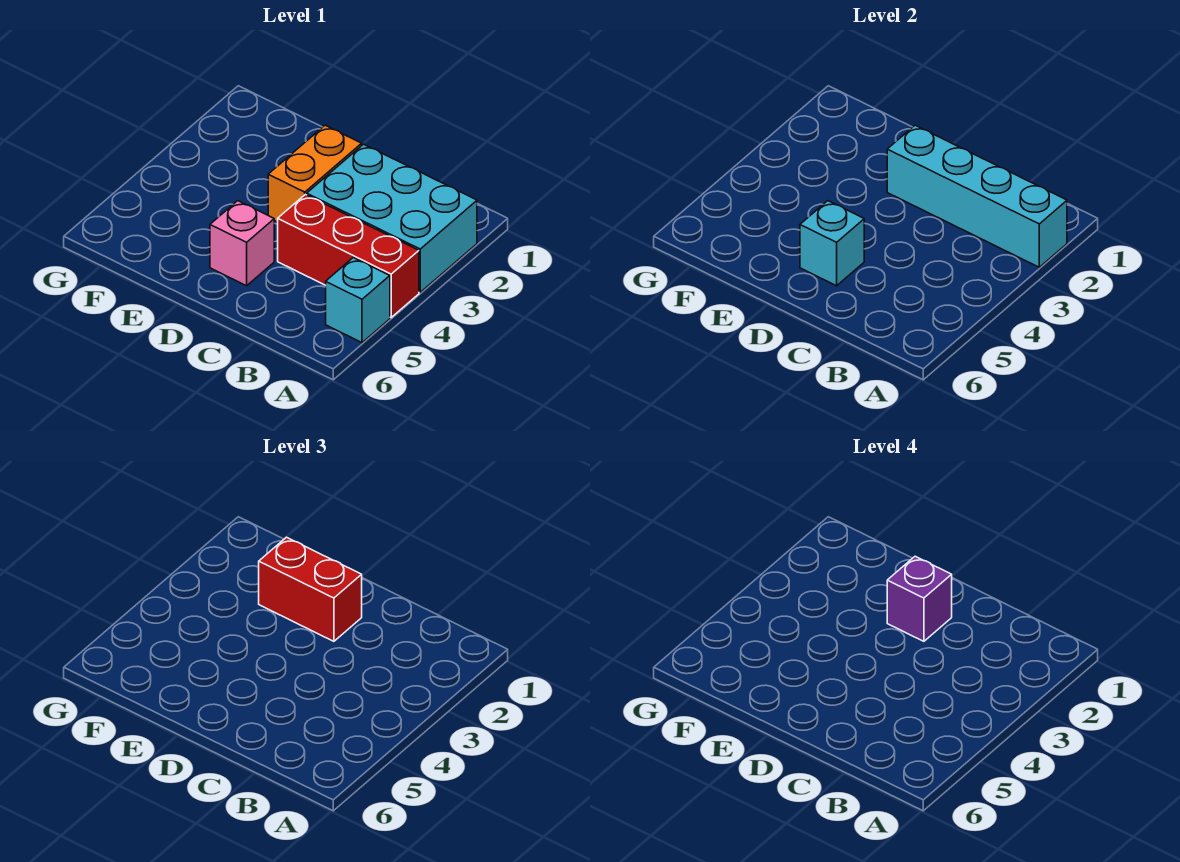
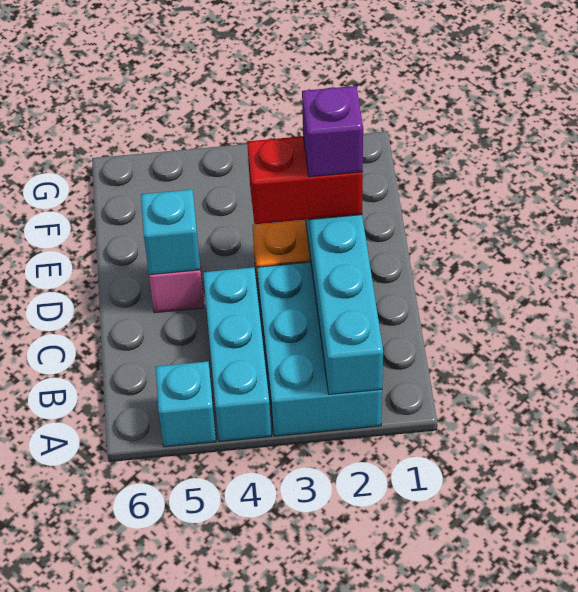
red 1x3 brick [278,195,419,317] -> cyan 1x3 brick [203,267,271,442]
red 1x2 brick [259,537,362,641] -> red 1x2 brick turned to [247,136,363,224]

